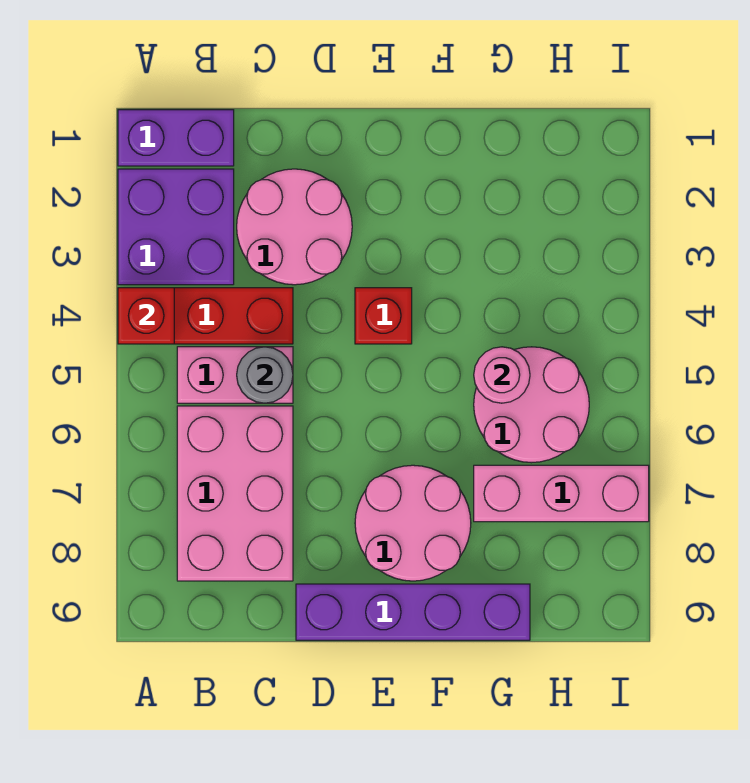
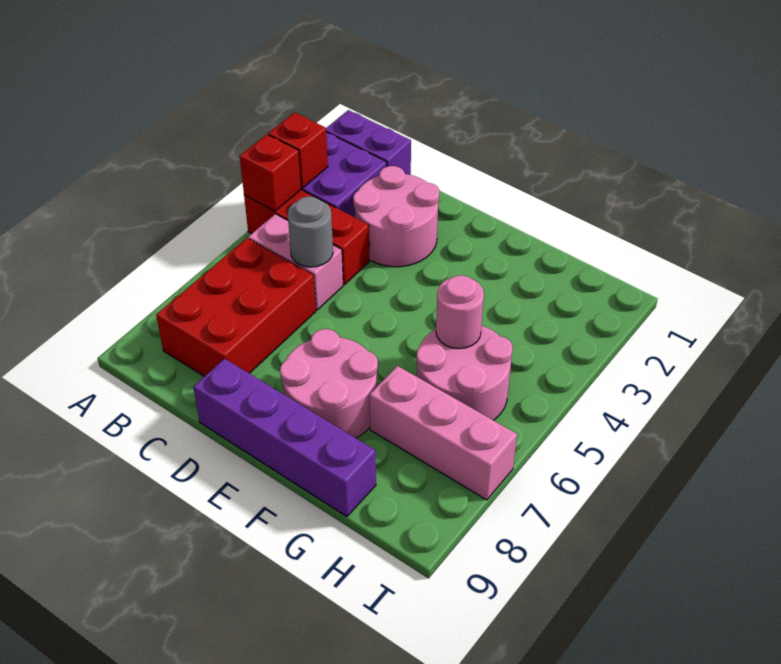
pink 2x3 brick [177,406,293,581] -> red 2x3 brick [156,238,316,376]
red 1x1 brick [355,288,412,344] -> red 1x1 brick moved to [268,112,328,188]

